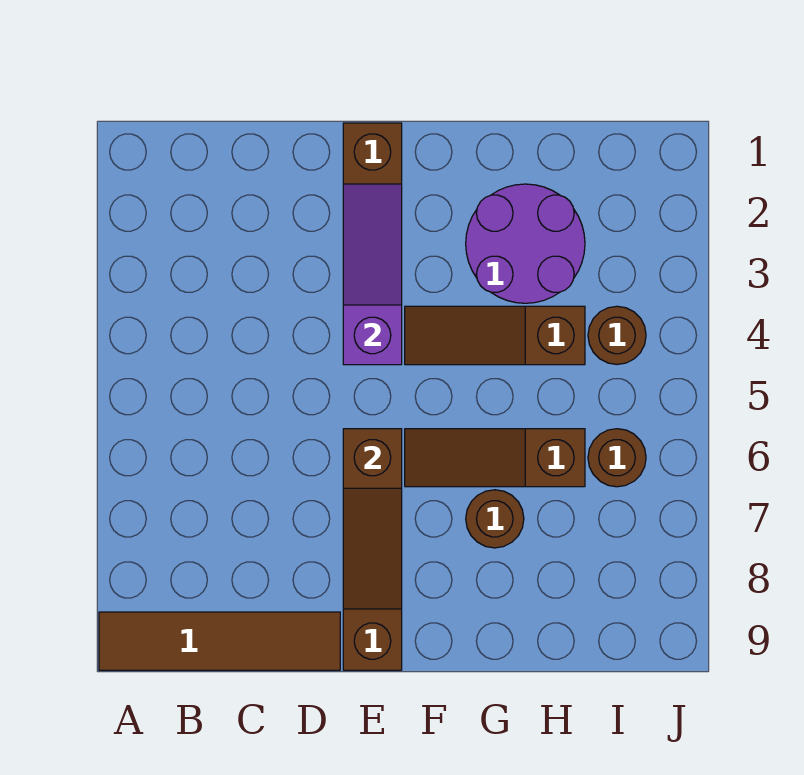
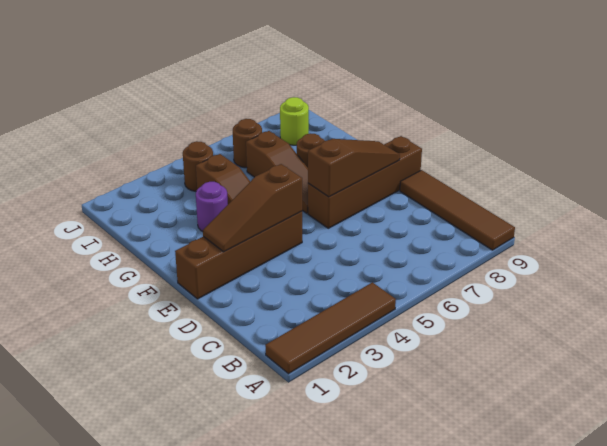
none -> brown 1x4 tile [265,282,396,374]
purple 1x3 slope [343,184,402,365] -> brown 1x3 slope [203,164,302,252]
purple 2x2 round brick [466,184,585,303] -> purple 1x1 round brick [196,182,228,231]
none -> lime 1x1 round brick [280,97,309,145]

